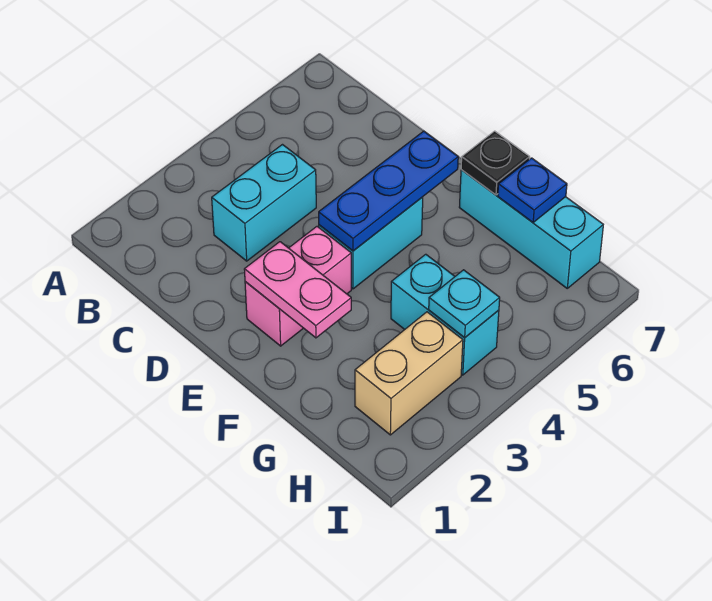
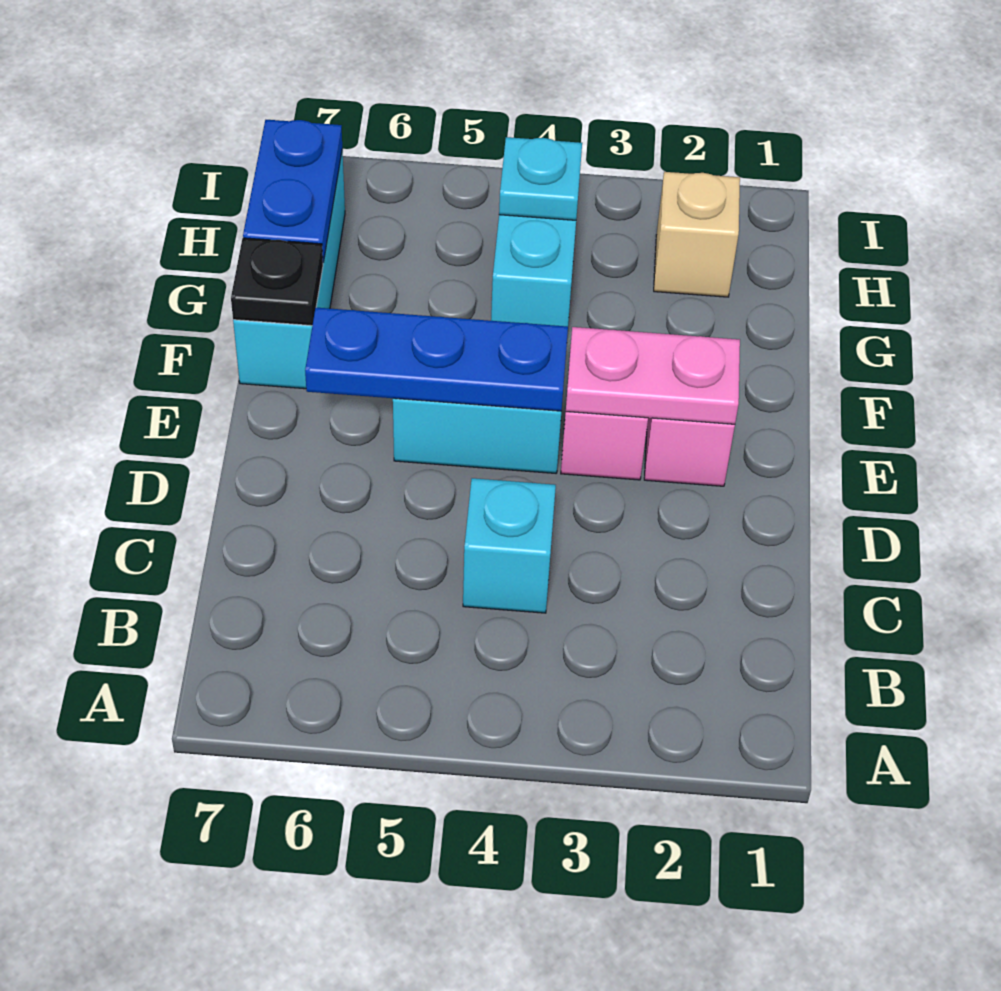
cyan 1x2 brick [212,145,316,261] -> cyan 1x1 brick [463,478,556,613]
pink 1x2 plate [244,242,351,338] -> pink 1x2 plate turned to [566,327,740,424]
blue 1x1 plate [498,158,567,222] -> blue 1x2 plate [243,120,342,262]
tan 1x2 brick [355,312,463,435] -> tan 1x1 brick [654,172,740,297]

